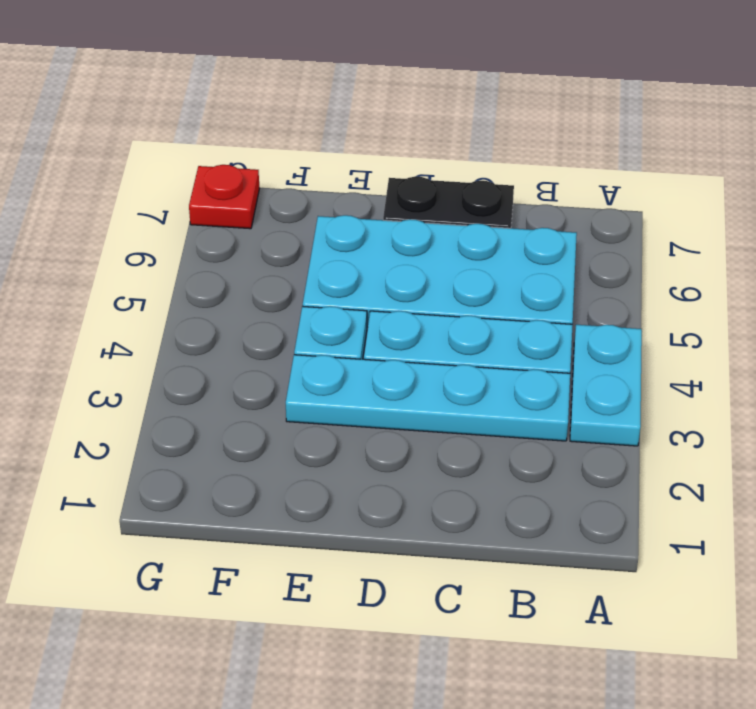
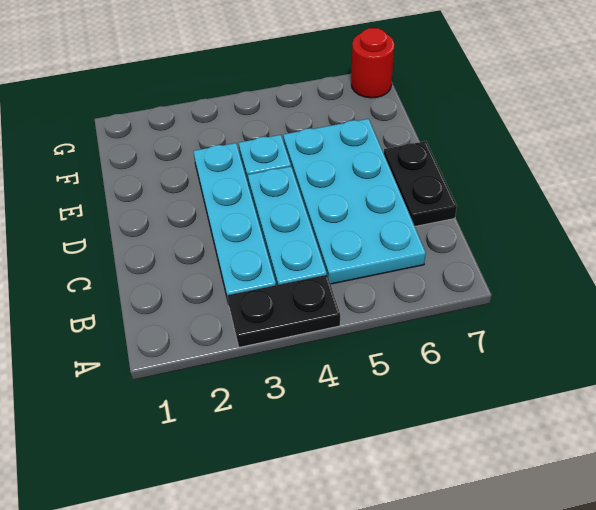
cyan 1x2 plate [570,325,642,446] -> black 1x2 plate [228,275,340,347]
red 1x1 plate [189,165,259,229] -> red 1x1 round brick [351,28,395,98]

